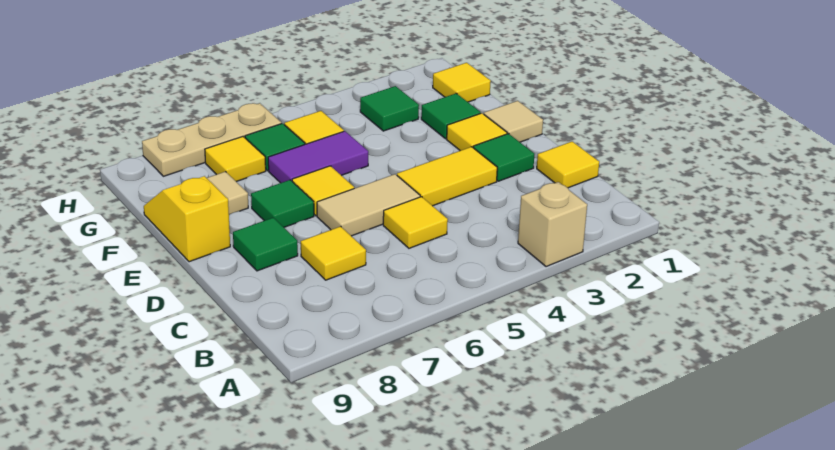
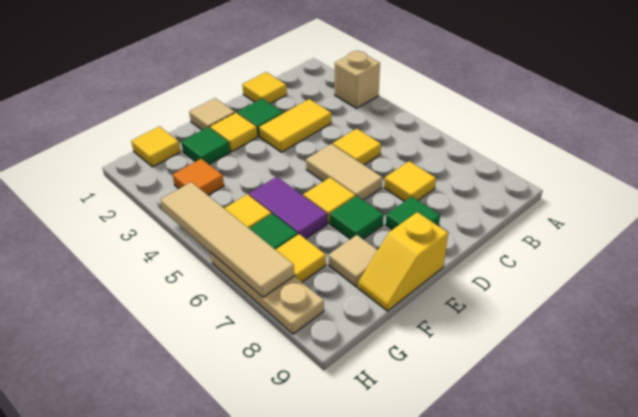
yellow 1x2 tile [397,147,497,206] -> yellow 1x2 tile turned to [259,99,331,152]
green 1x1 tile [360,86,419,131] -> orange 1x1 tile [173,159,224,195]
none -> tan 1x4 tile [161,182,294,297]

